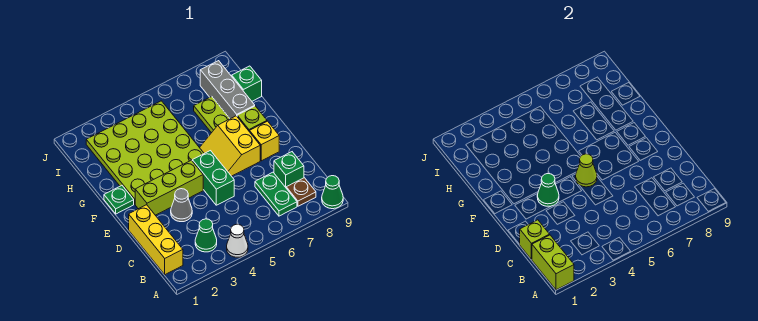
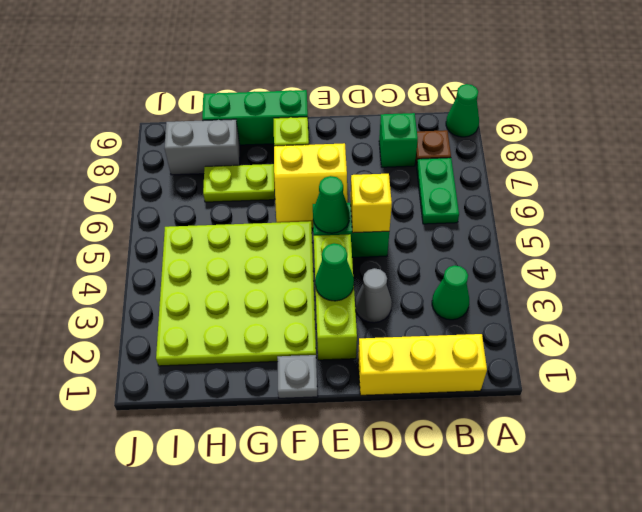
lime 1x2 brick [532,235,574,290] -> none
white 1x1 cone [227,224,248,257] -> none
green 1x2 plate [255,172,297,216] -> green 1x2 plate turned to [417,158,459,224]
lime 1x1 brick [520,220,550,259] -> none
lime 1x1 cone [576,154,597,187] -> green 1x1 cone [313,176,350,233]
yellow 1x1 brick [250,121,279,161] -> yellow 1x1 brick moved to [351,174,392,233]
green 1x1 plate [104,186,134,214] -> grey 1x1 plate [277,355,318,398]
grey 1x3 brick [200,61,255,119] -> grey 1x2 brick [165,119,240,175]
green 1x1 brick [232,66,262,101] -> green 1x3 brick [202,90,308,145]

